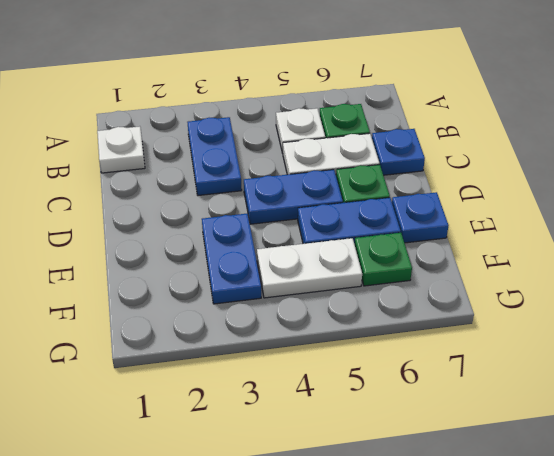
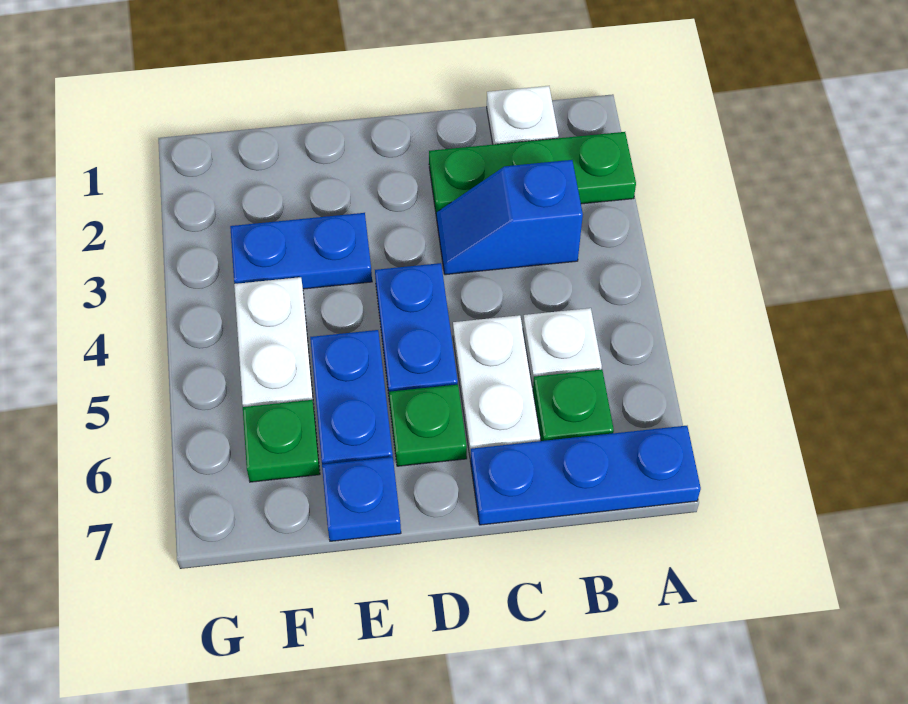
none -> green 1x3 plate [429,132,636,218]
blue 1x2 plate [188,117,242,196] -> blue 1x2 slope [437,160,583,275]
blue 1x1 plate [372,129,425,175] -> blue 1x3 plate [470,426,701,525]

